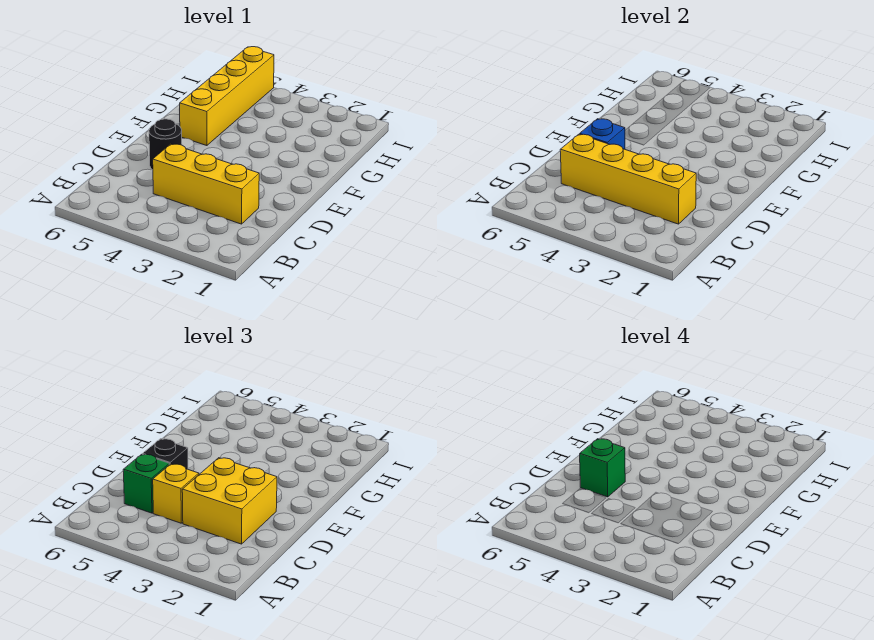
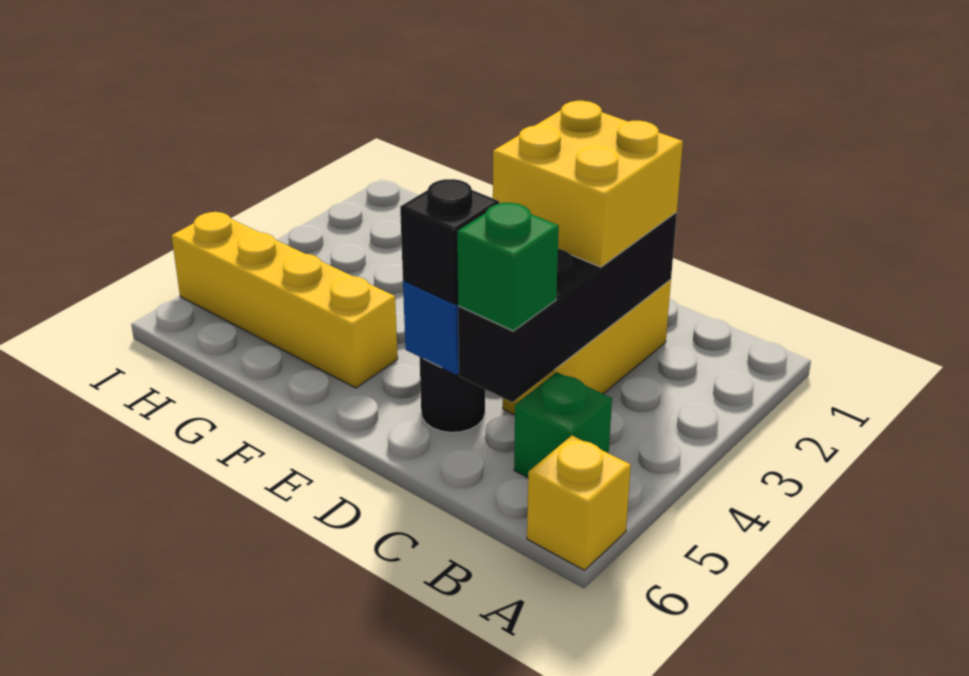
yellow 1x4 brick [560,134,696,224] -> black 1x4 brick [458,213,677,402]
yellow 1x1 brick [153,464,199,523] -> yellow 1x1 brick moved to [527,436,631,570]
green 1x1 brick [580,439,625,497] -> green 1x1 brick moved to [514,372,612,478]

